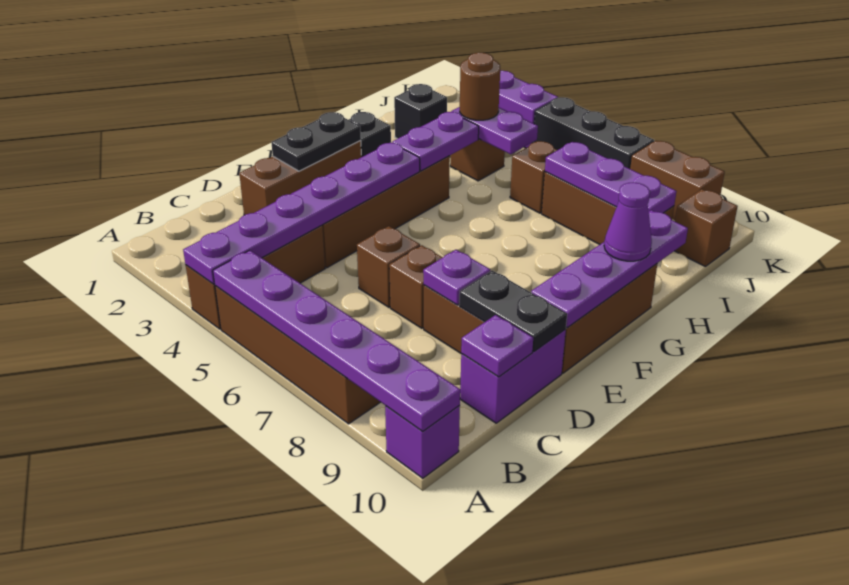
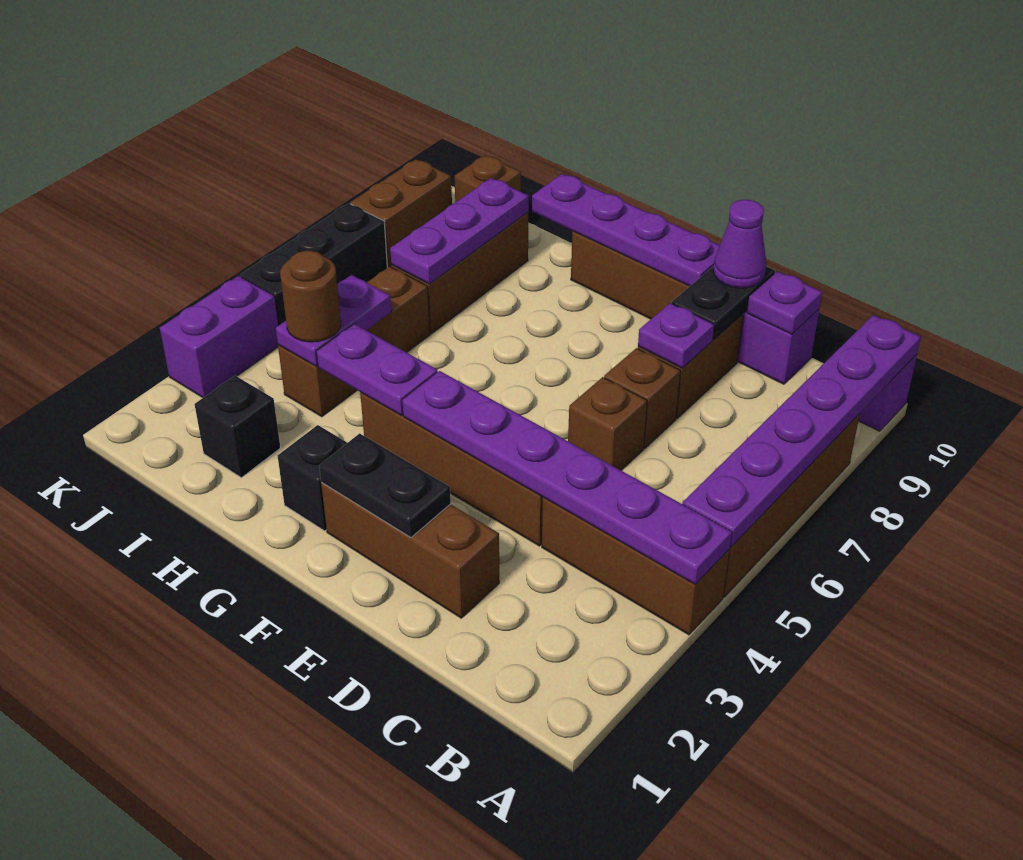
purple 1x1 cone [604,182,652,261] -> purple 1x1 cone moved to [713,200,767,288]

